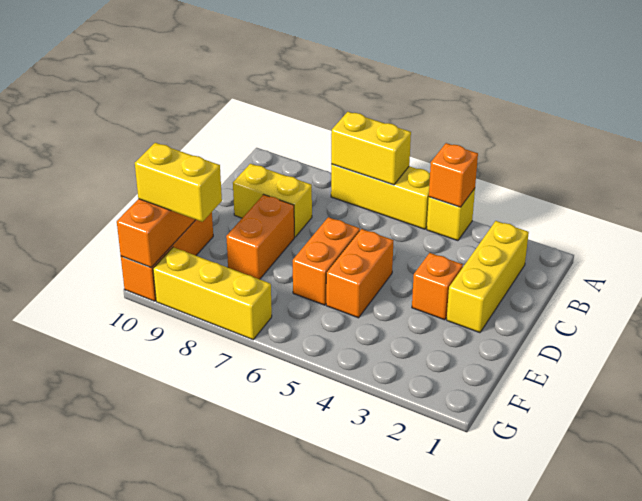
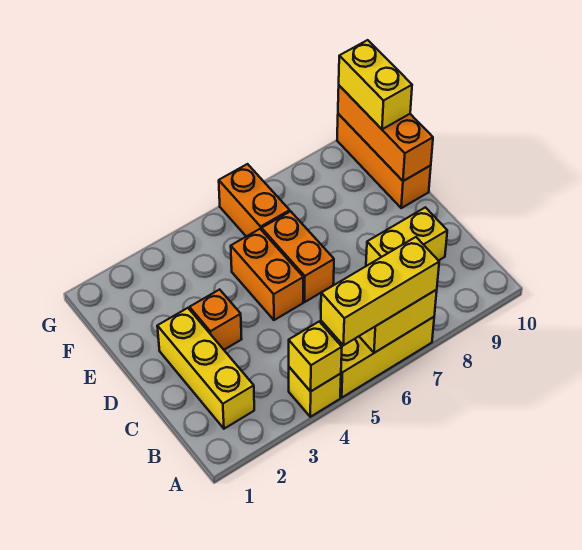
orange 1x1 brick [429,143,478,207] -> yellow 1x1 brick [289,322,342,391]
orange 1x2 brick [226,195,294,279] -> orange 1x2 brick moved to [219,164,290,236]
yellow 1x2 brick [135,143,222,222] -> yellow 1x2 brick turned to [339,40,412,129]
yellow 1x3 brick [153,247,272,340] -> yellow 1x3 brick moved to [321,237,439,345]

